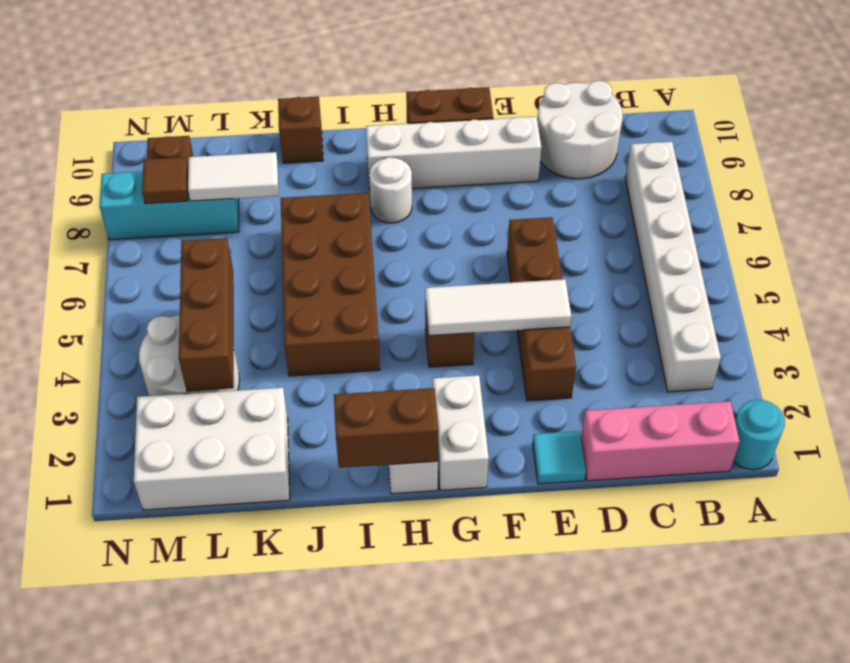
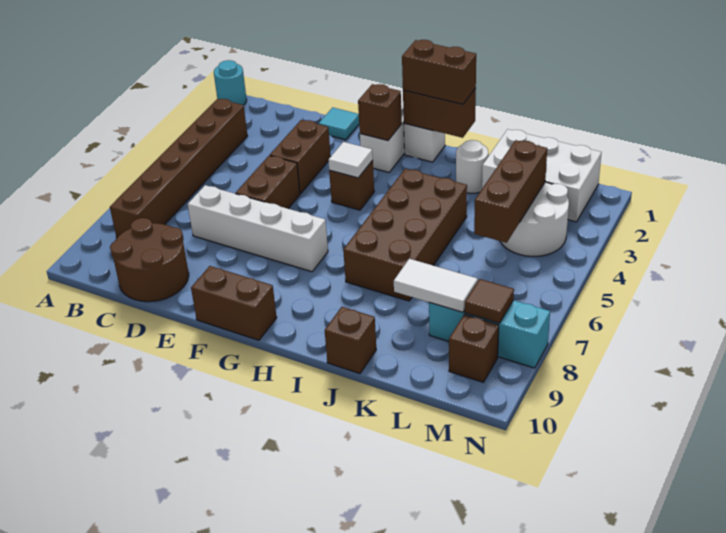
pink 1x3 brick [581,401,740,481] -> none
white 1x6 brick [625,142,721,392] -> brown 1x6 brick [110,99,247,238]
white 2x2 round brick [537,81,623,179] -> brown 2x2 round brick [110,218,189,302]
white 1x3 tile [425,279,571,336] -> white 1x1 tile [328,142,373,178]
white 1x4 brick [366,117,541,189] -> white 1x4 brick moved to [188,185,328,272]
none -> brown 1x1 brick [358,84,402,141]
none -> brown 1x2 brick [402,40,476,104]
white 1x1 round brick [369,157,412,223] -> white 1x1 round brick moved to [456,140,488,193]

